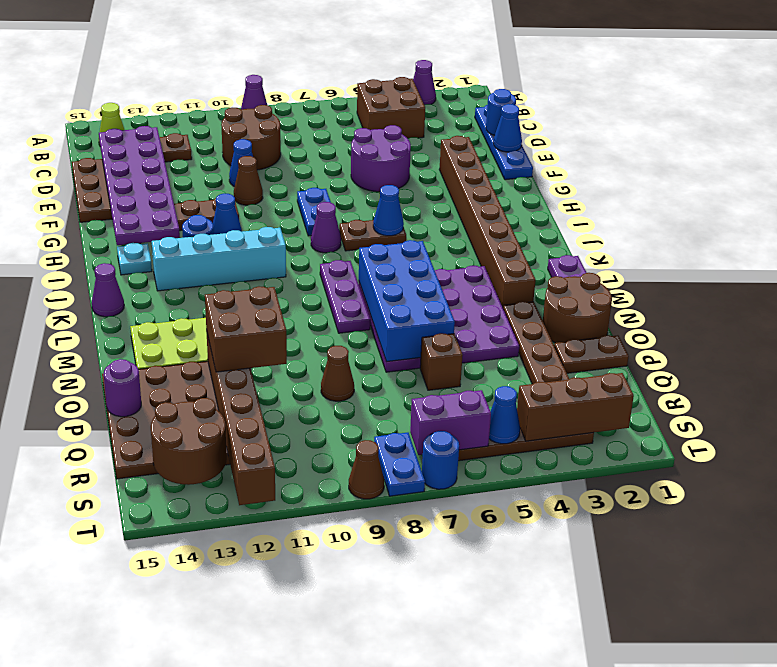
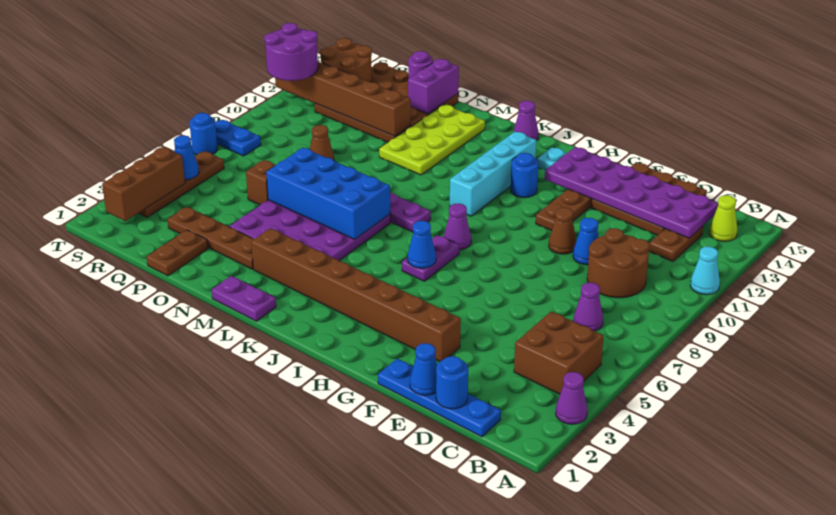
purple 1x1 cone [241,75,267,110] -> purple 1x1 cone moved to [573,283,603,331]
none -> cyan 1x1 cone [690,247,720,295]
purple 2x2 round brick [351,125,411,192] -> purple 2x2 round brick moved to [264,23,318,81]
blue 1x2 plate [297,188,331,236] -> none
blue 1x1 cone [213,194,242,234] -> none
brown 1x2 plate [339,220,406,251] -> purple 1x2 plate [402,235,460,281]
brown 2x2 round brick [543,273,612,343] -> none
brown 2x2 brick [205,286,287,372] -> none
purple 1x2 brick [410,390,491,455] -> purple 1x2 brick moved to [408,59,459,114]
brown 1x1 cone [349,440,384,499] -> none

